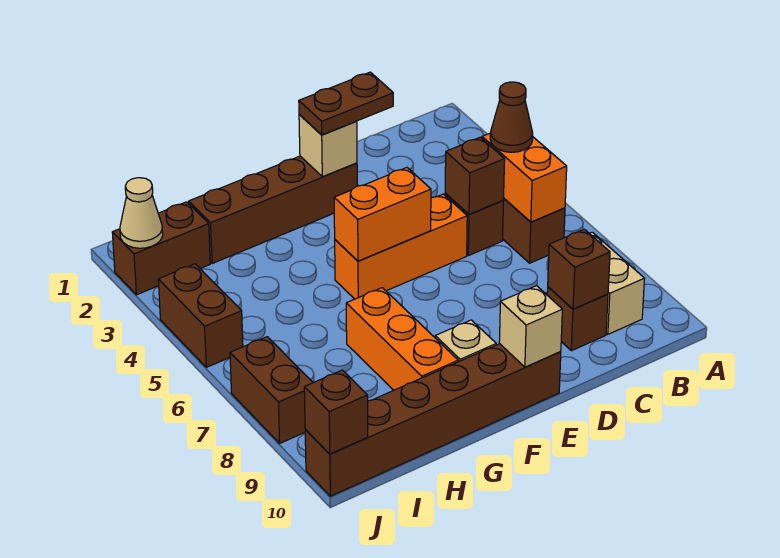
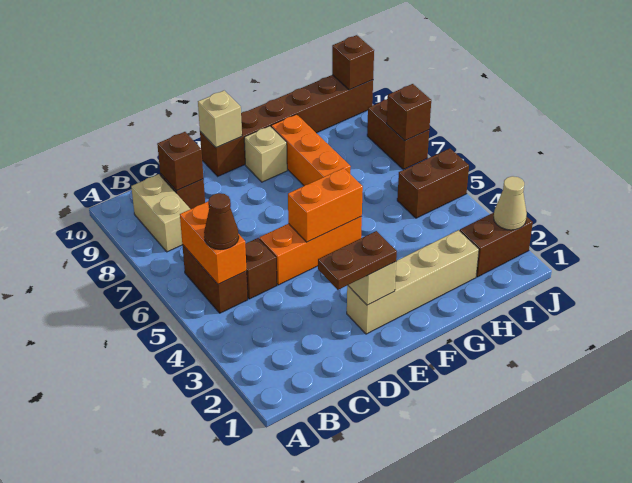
brown 1x1 brick [445,137,505,215] -> brown 1x1 brick moved to [387,84,431,141]
brown 1x4 brick [189,156,357,264] -> tan 1x4 brick [347,230,479,334]
brown 1x2 brick [158,264,243,367] -> brown 1x2 brick turned to [397,148,469,218]

